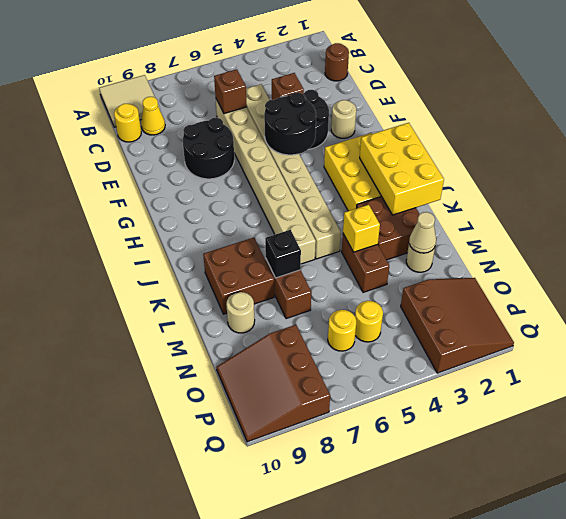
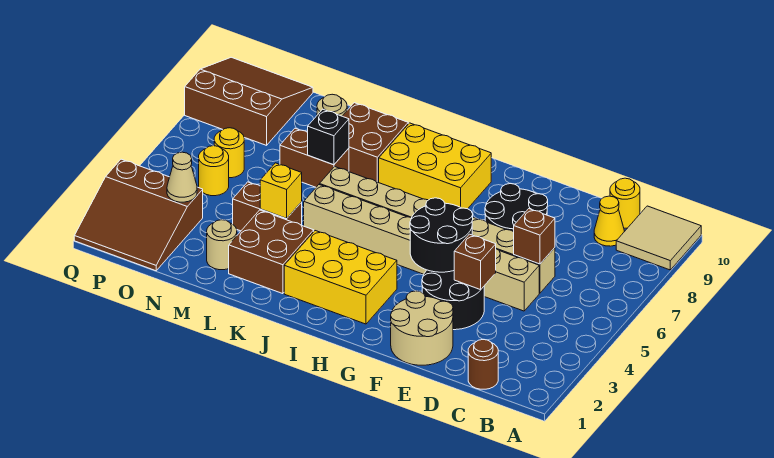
tan 1x1 round brick [331,100,356,138] -> tan 2x2 round brick [391,291,453,365]
yellow 2x3 brick [360,123,444,215] -> yellow 2x3 brick moved to [379,123,491,209]
tan 1x1 cone [409,212,436,253] -> tan 1x1 cone moved to [167,152,197,202]

